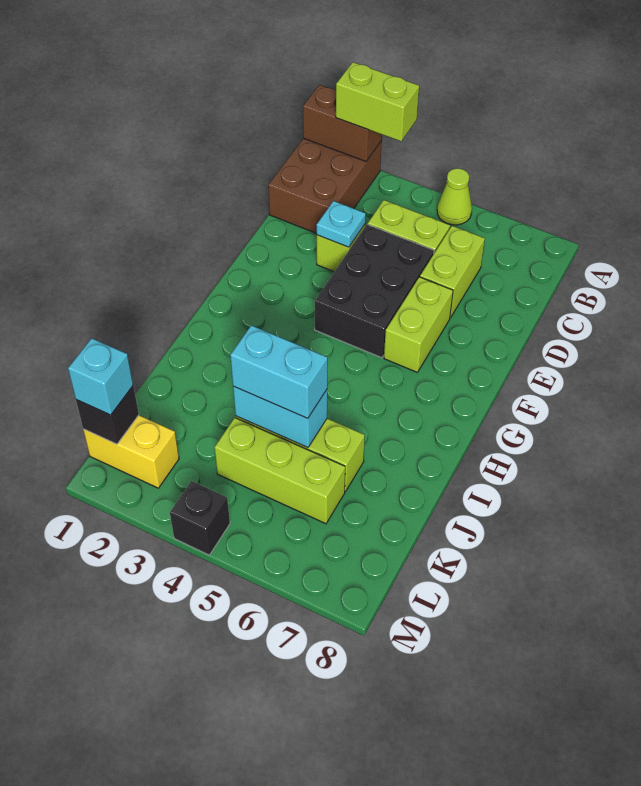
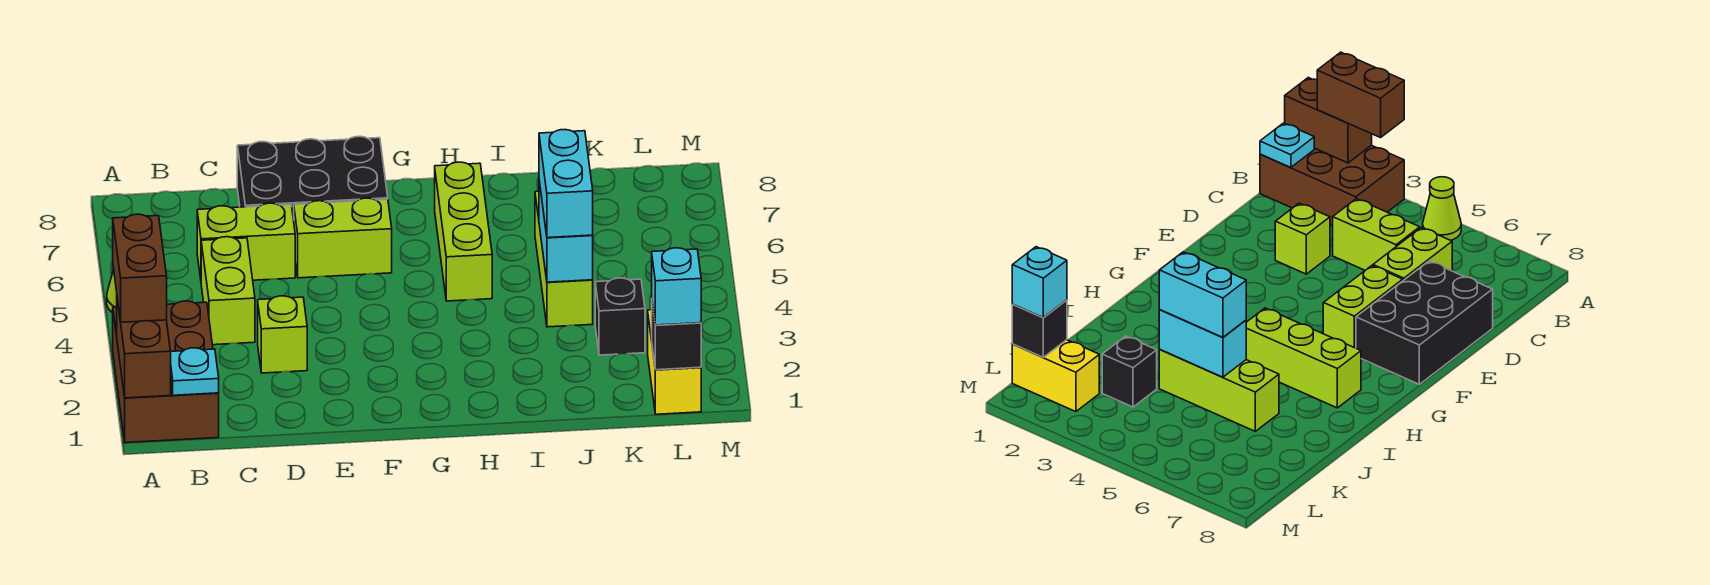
brown 2x3 brick [268,138,382,233] -> brown 2x3 brick turned to [113,301,219,443]
lime 1x2 brick [336,62,419,141] -> brown 1x2 brick [113,214,167,322]
cyan 1x1 plate [317,201,366,247] -> cyan 1x1 plate moved to [171,348,219,395]
black 2x3 brick [315,224,434,358] -> black 2x3 brick moved to [237,136,388,220]
lime 1x3 brick [214,418,345,524] -> lime 1x3 brick moved to [435,162,492,301]
black 1x1 brick [170,481,230,555] -> black 1x1 brick moved to [595,278,645,355]

